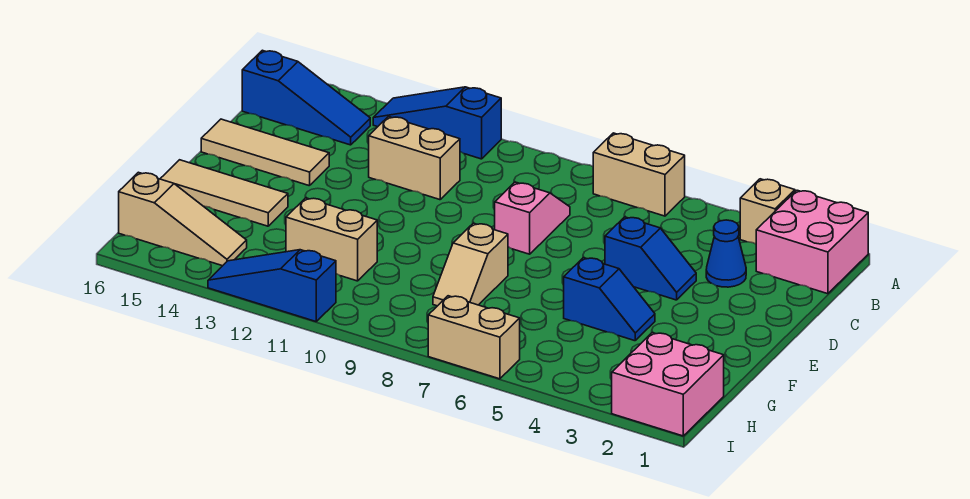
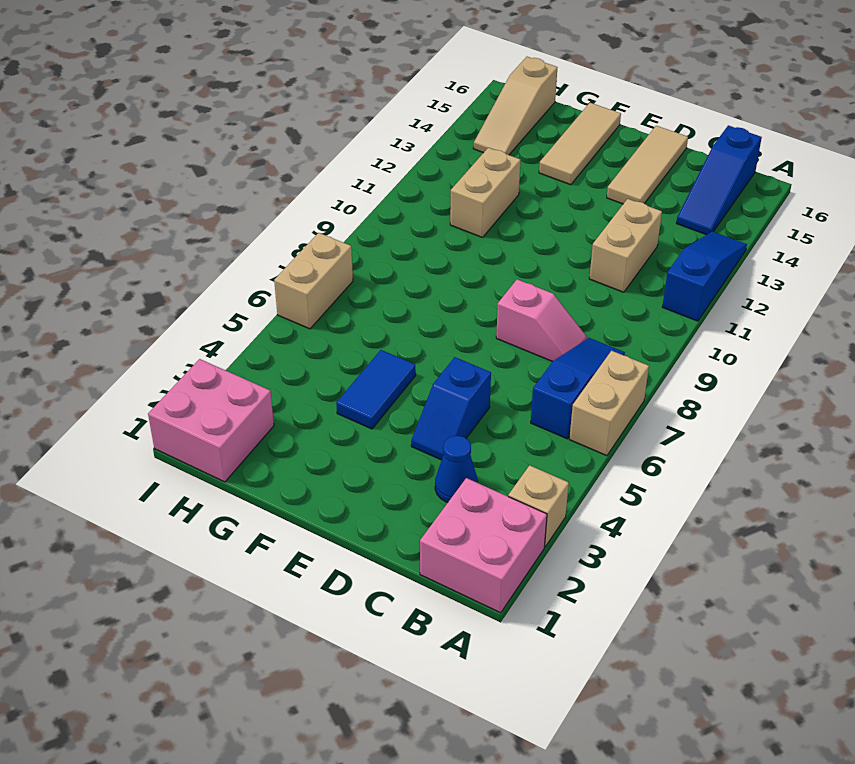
blue 1x2 slope [564,258,655,341] -> blue 1x2 tile [336,350,416,429]
tan 1x2 slope [433,223,508,306] -> none
blue 1x3 slope [208,250,336,321] -> blue 1x3 slope moved to [531,338,625,439]

